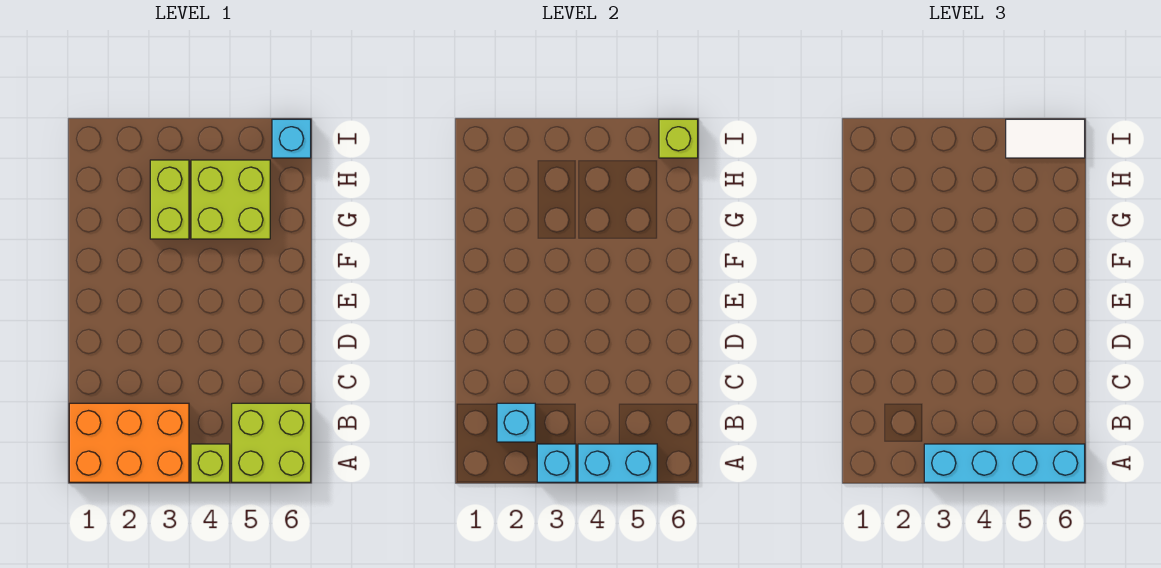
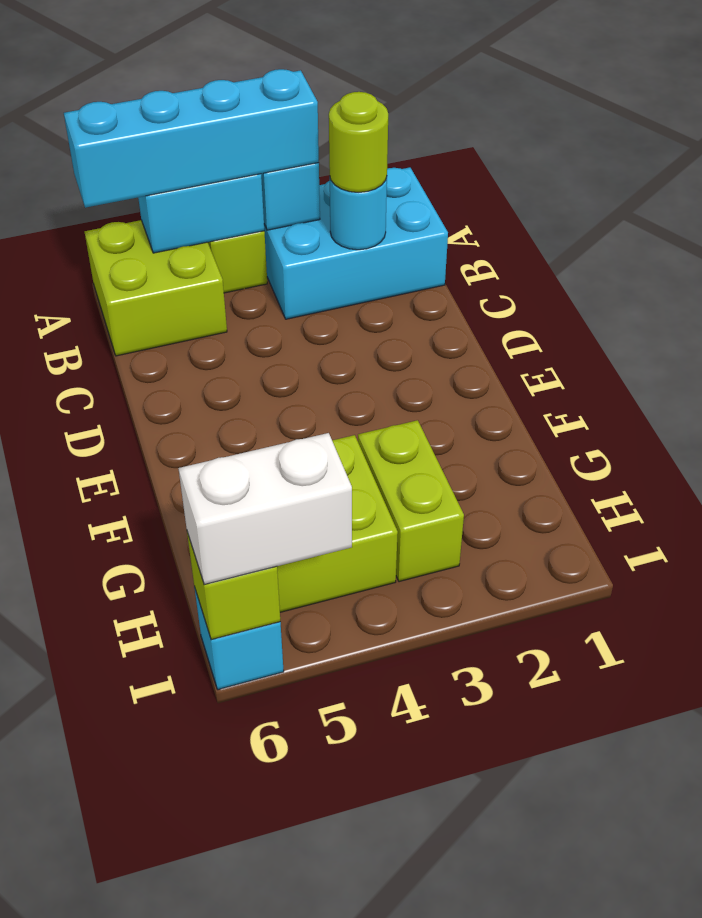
orange 2x3 brick [69,403,189,482] -> cyan 2x3 brick [264,167,448,319]
cyan 1x1 brick [497,403,535,442] -> cyan 1x1 round brick [330,177,387,250]
none -> lime 1x1 round brick [329,92,388,192]
white 1x2 tile [1006,119,1085,158] -> white 1x2 brick [178,433,352,585]

